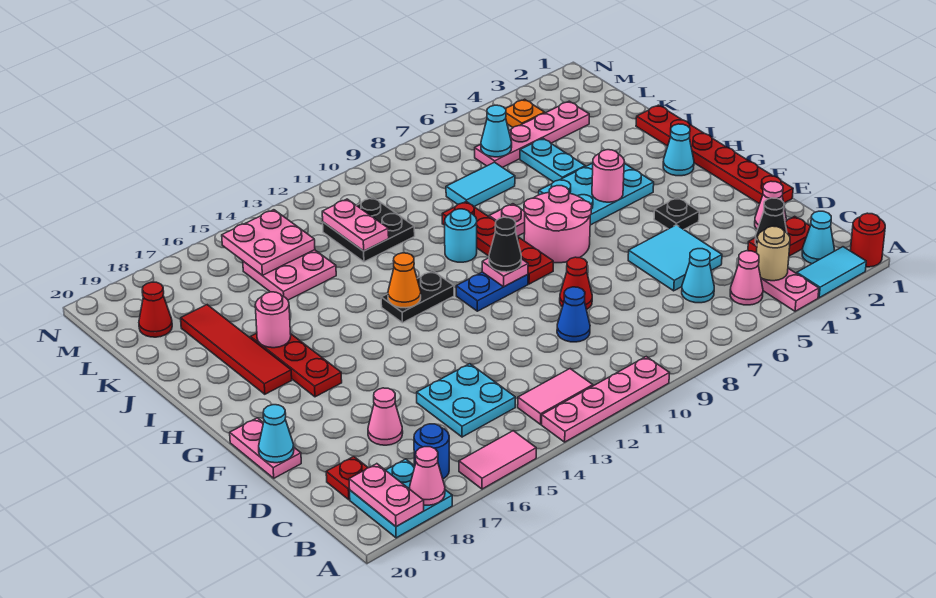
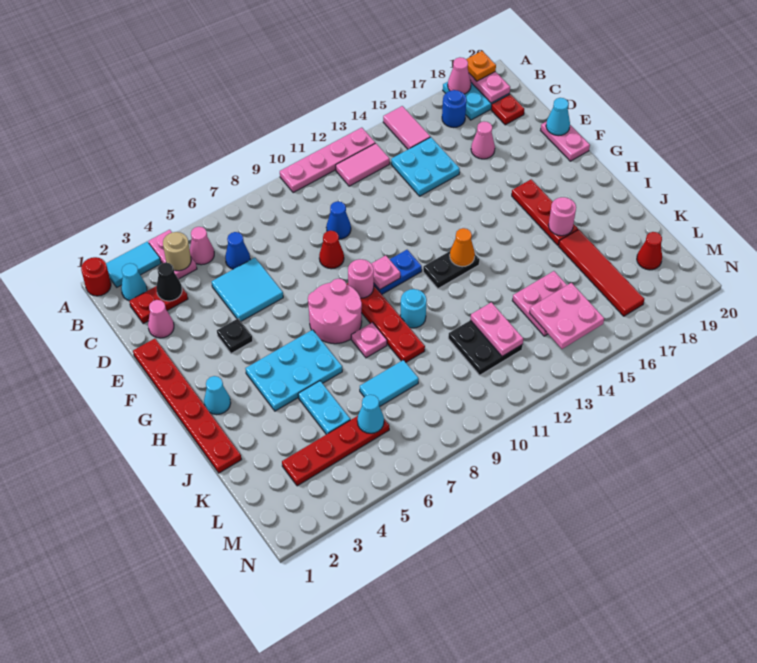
pink 1x2 tile [459,431,536,489] -> pink 1x2 tile turned to [383,106,430,149]
cyan 1x1 cone [682,249,714,303] -> blue 1x1 cone [225,232,250,269]
black 1x1 cone [489,217,521,272] -> none
pink 1x1 round brick [592,150,624,202] -> pink 1x1 round brick moved to [348,259,374,298]
red 1x4 tile [181,305,292,394] -> red 1x4 tile moved to [559,230,644,316]
pink 1x4 plate [475,101,589,167] -> red 1x4 plate [282,416,389,486]
orange 1x1 plate [506,99,545,127] -> orange 1x1 plate moved to [466,51,496,81]

